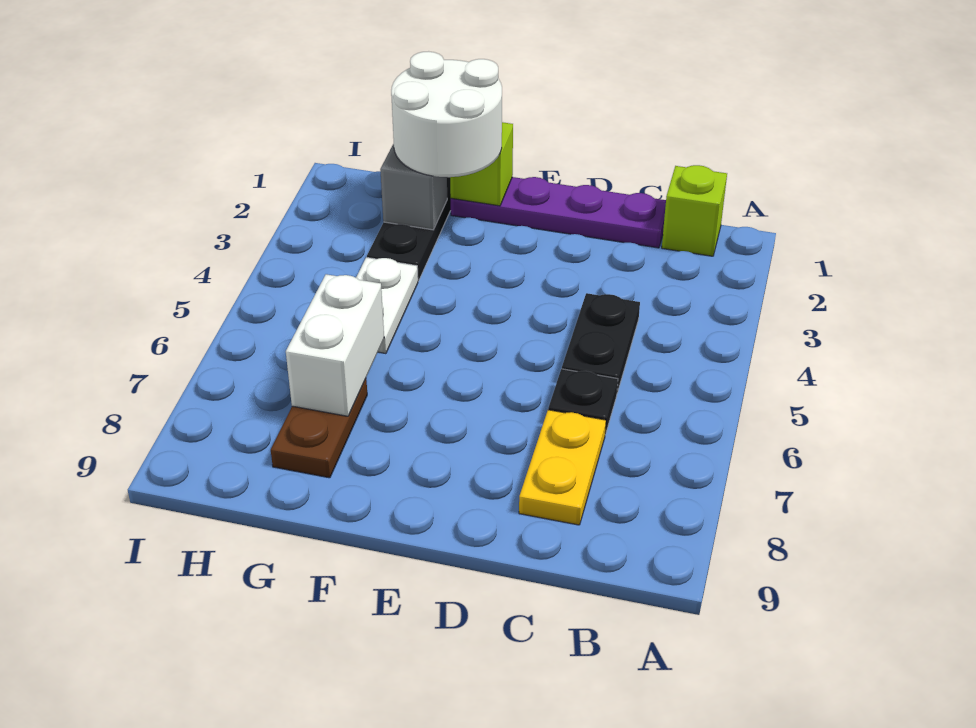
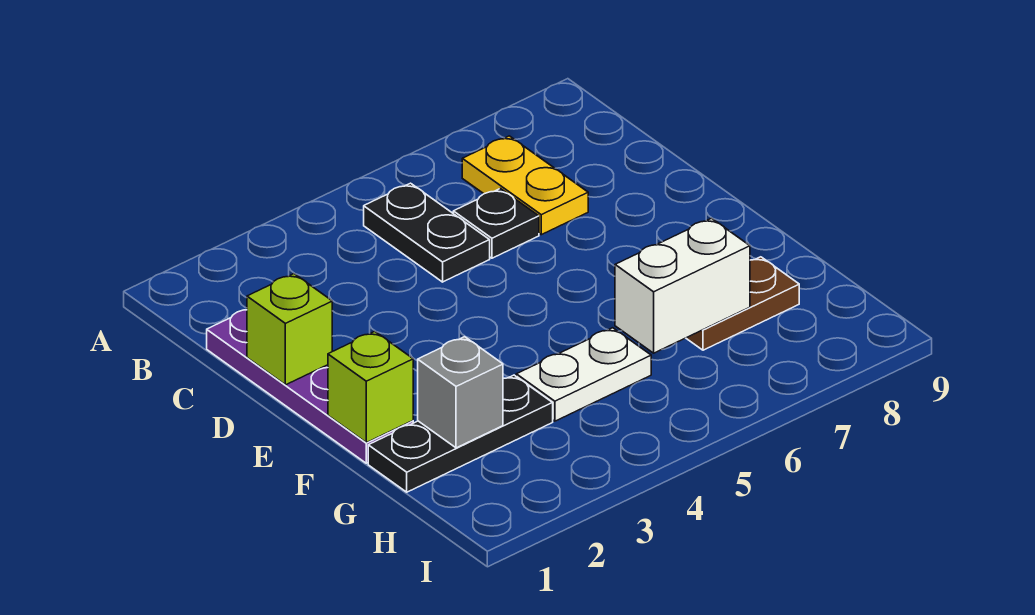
lime 1x1 brick [662,165,727,256] -> lime 1x1 brick moved to [247,274,332,385]
black 1x2 plate [562,293,640,393] -> black 1x2 plate turned to [364,183,490,282]
yellow 1x2 plate [519,410,606,525] -> yellow 1x2 plate turned to [462,136,588,235]
white 2x2 round brick [391,51,502,177] -> none

